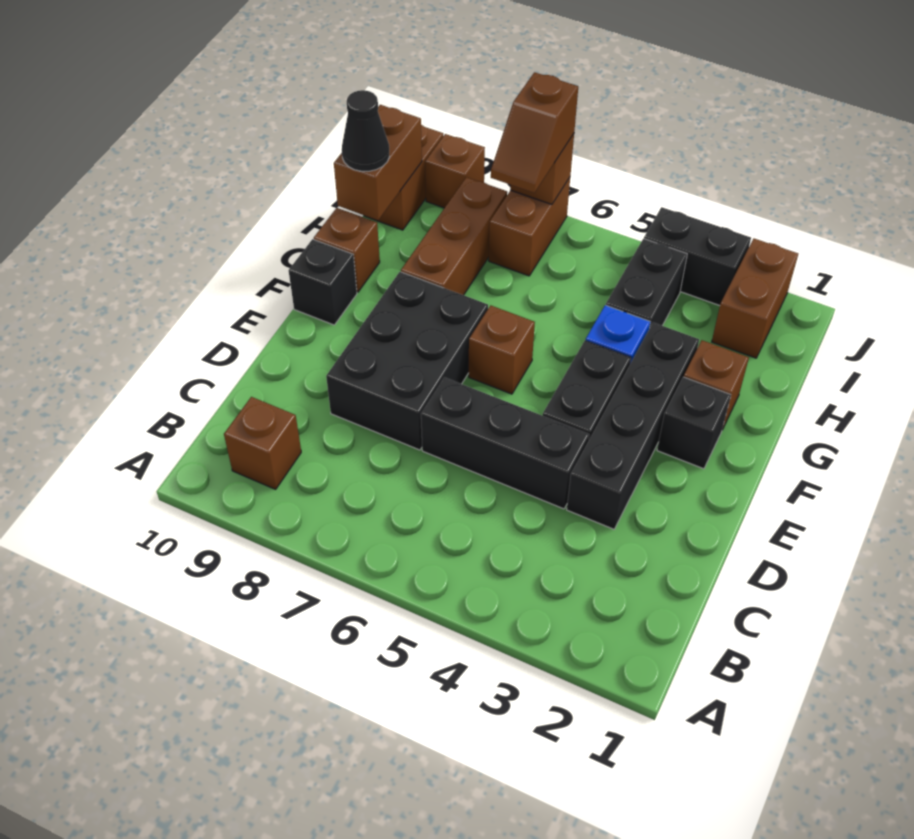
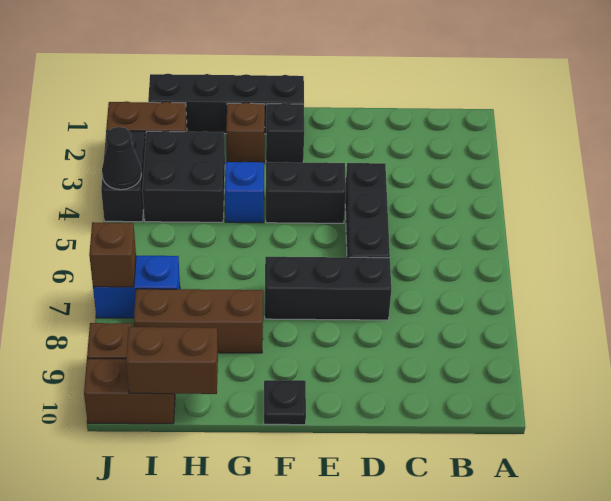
brown 1x1 brick [224,397,301,489] -> none
black 1x4 brick [567,323,699,529] -> black 1x4 brick moved to [148,74,304,134]
black 2x3 brick [326,272,488,450] -> black 1x3 brick [265,257,391,320]
brown 1x1 brick [469,305,535,394] -> none
black 1x1 brick [289,239,357,325] -> black 1x1 plate [264,380,306,425]
brown 1x1 brick [314,208,380,292] -> none
black 1x2 brick [606,239,687,327] -> black 2x2 brick [142,131,225,222]
black 1x1 cone [342,90,389,171] -> black 1x1 cone moved to [102,127,141,190]
brown 1x2 brick [489,178,570,276] -> blue 1x2 brick [93,256,180,318]
brown 1x2 slope [491,72,578,193] -> none

